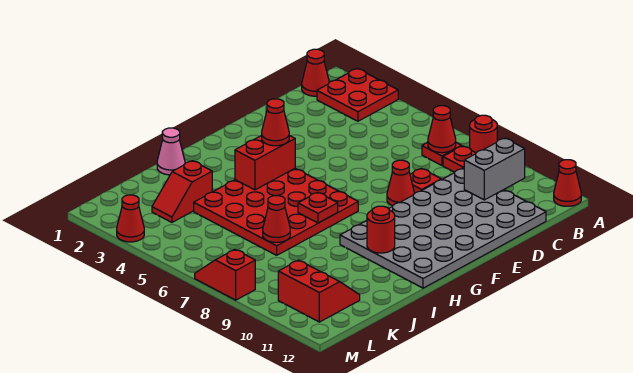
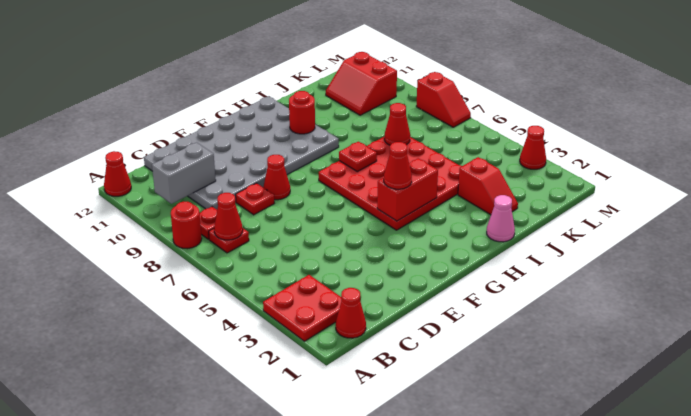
red 1x2 slope [152,161,212,222] -> red 1x2 slope turned to [458,157,518,215]

